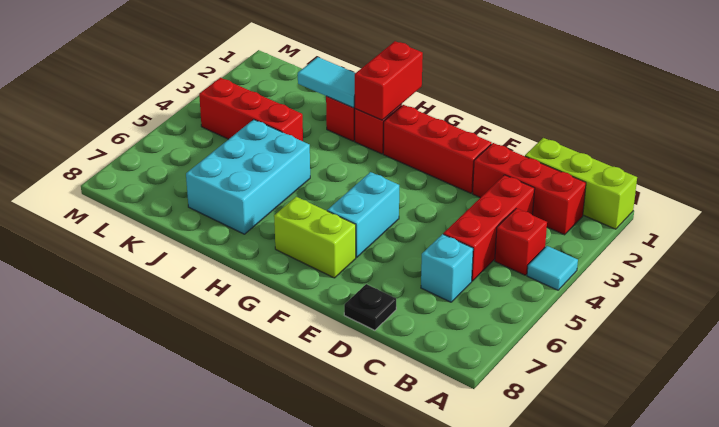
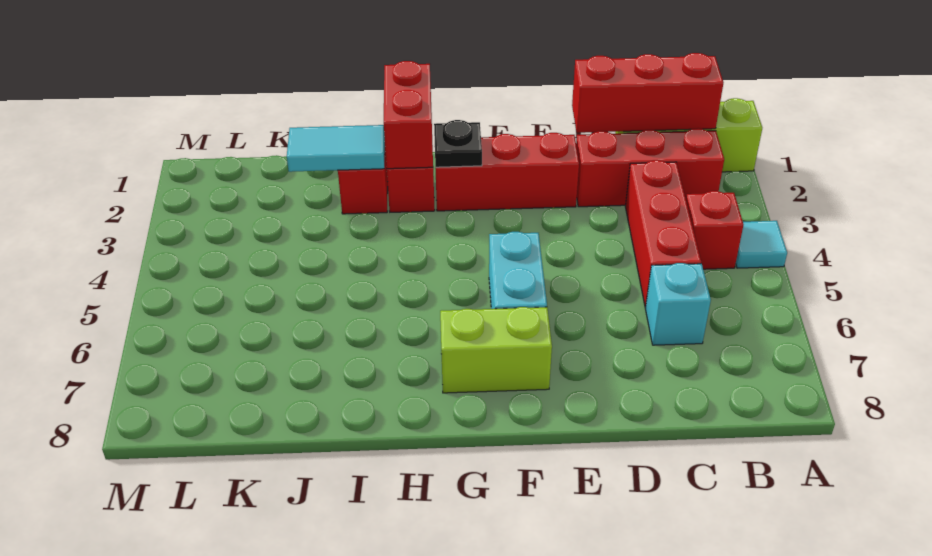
black 1x1 plate [344,284,396,330] -> black 1x1 plate moved to [434,120,482,167]
cyan 2x3 brick [186,120,310,234] -> none
red 1x3 brick [199,78,303,141] -> red 1x3 brick moved to [572,53,723,133]

